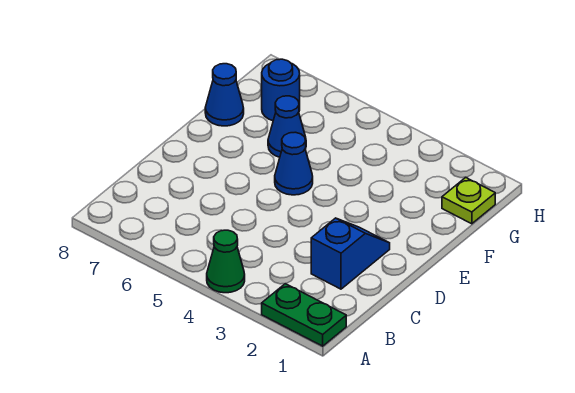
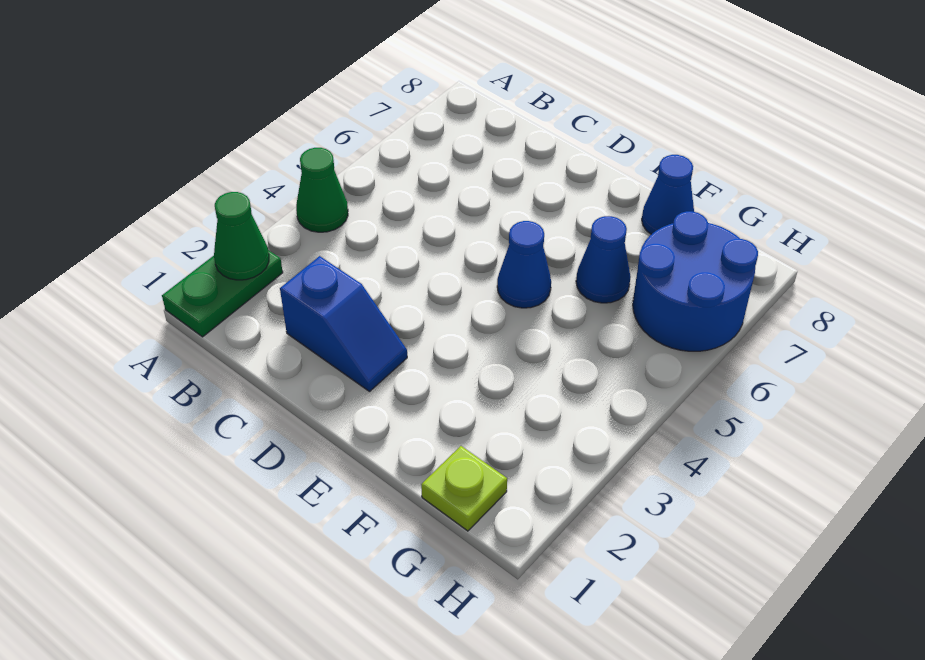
none -> green 1x1 cone [214,192,269,280]
blue 1x1 round brick [262,59,300,121] -> blue 2x2 round brick [633,211,758,351]

